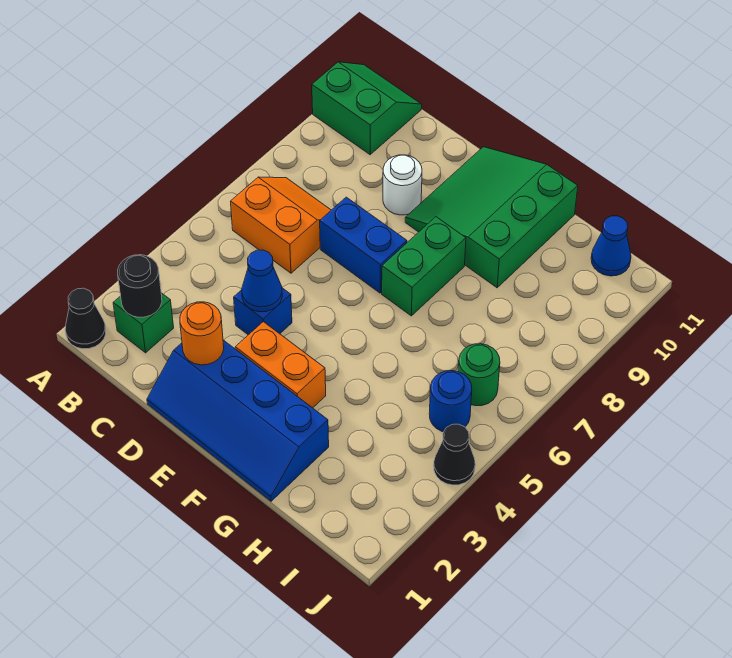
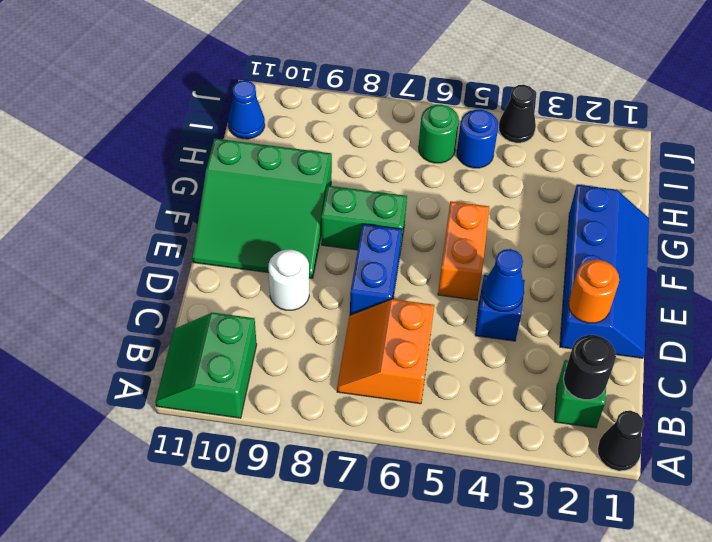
orange 1x2 brick [235,322,326,408] -> orange 1x2 brick moved to [438,201,489,300]

